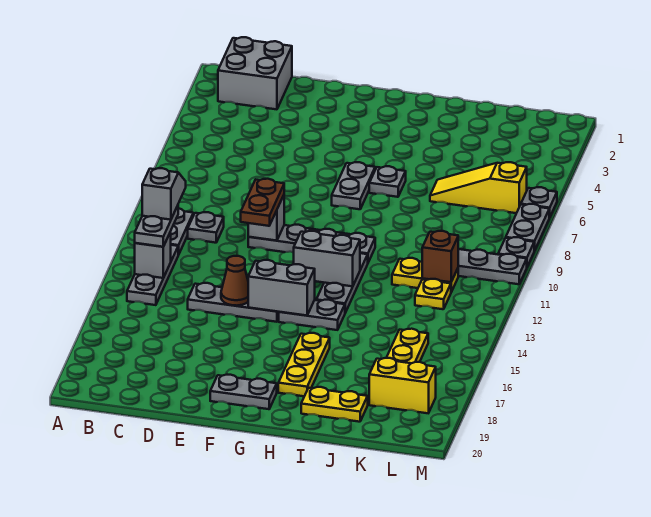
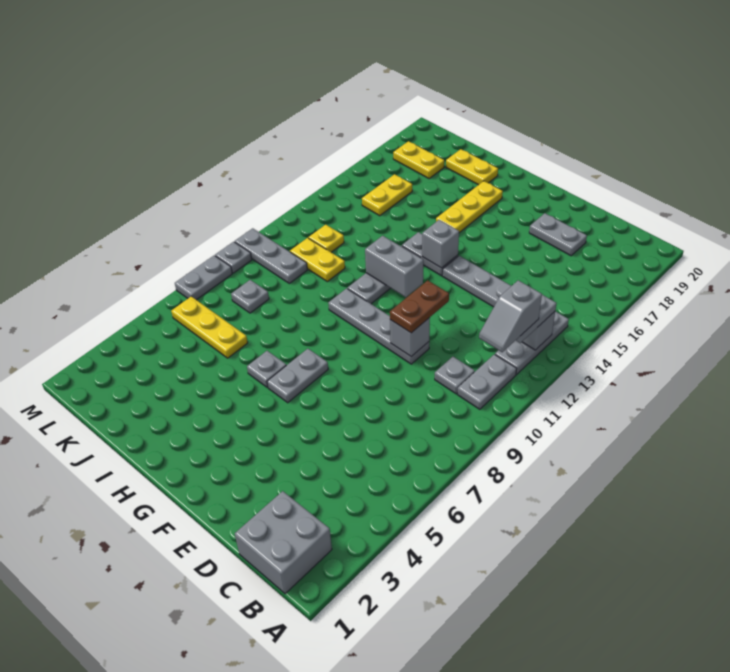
brown 1x1 cone [221,256,248,306] -> none
grey 1x2 brick [248,260,315,316] -> grey 1x1 brick [422,220,459,268]
grey 1x2 plate [210,375,277,409] -> grey 1x2 plate moved to [529,213,587,256]
yellow 1x3 slope [430,162,527,213] -> yellow 1x3 plate [171,296,248,358]
brown 1x1 brick [422,231,458,282] -> none
yellow 1x2 brick [369,358,436,413] -> yellow 1x2 plate [393,141,444,178]
grey 1x1 plate [521,187,557,217] -> grey 1x1 plate moved to [231,280,269,313]

